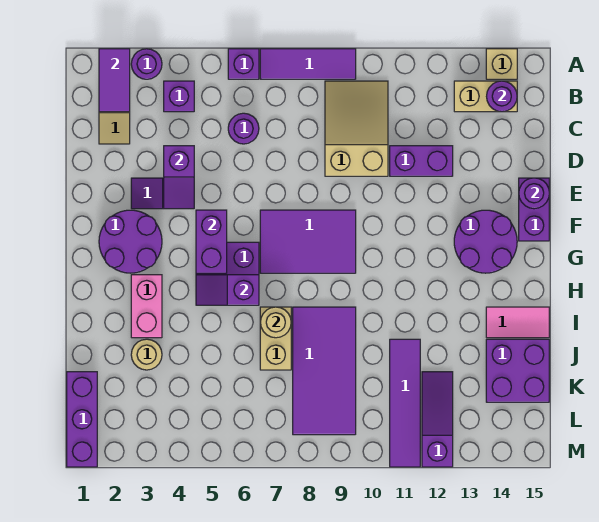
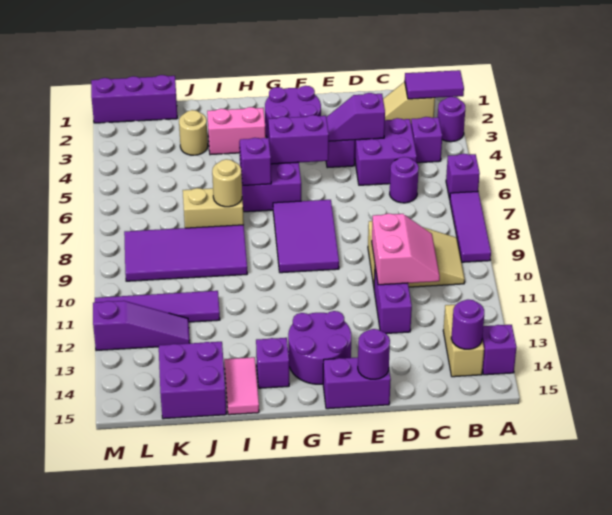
tan 1x1 brick [486,49,517,79] -> purple 1x1 brick [482,325,517,375]
none -> purple 2x2 brick [355,118,417,185]
none -> pink 2x2 slope [372,213,440,285]
none -> purple 1x1 brick [256,338,289,388]

